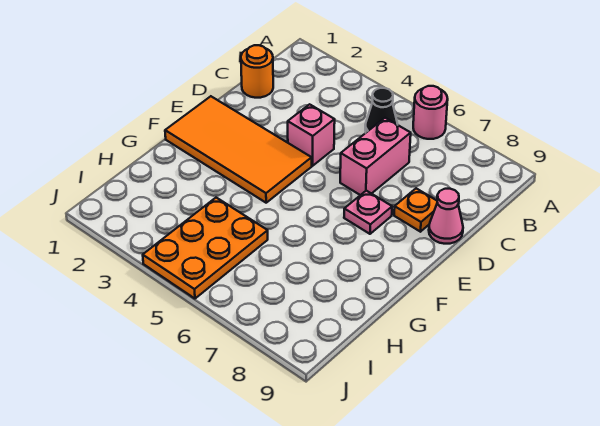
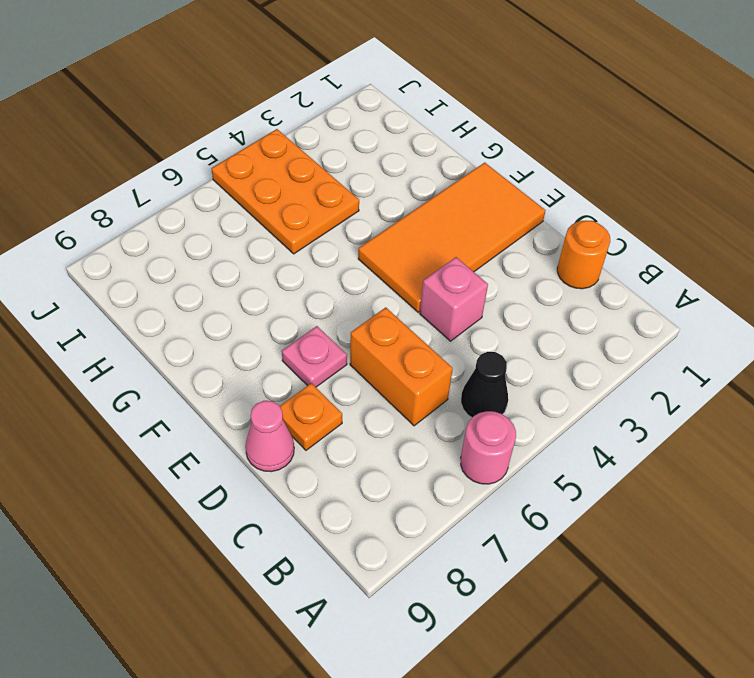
pink 1x2 brick [340,118,411,195] -> orange 1x2 brick [350,307,453,426]

